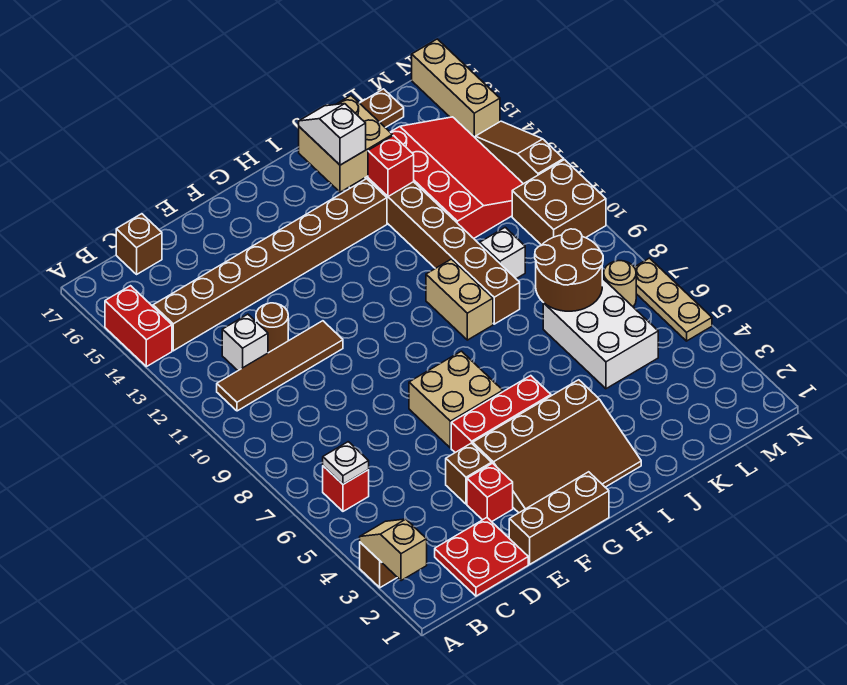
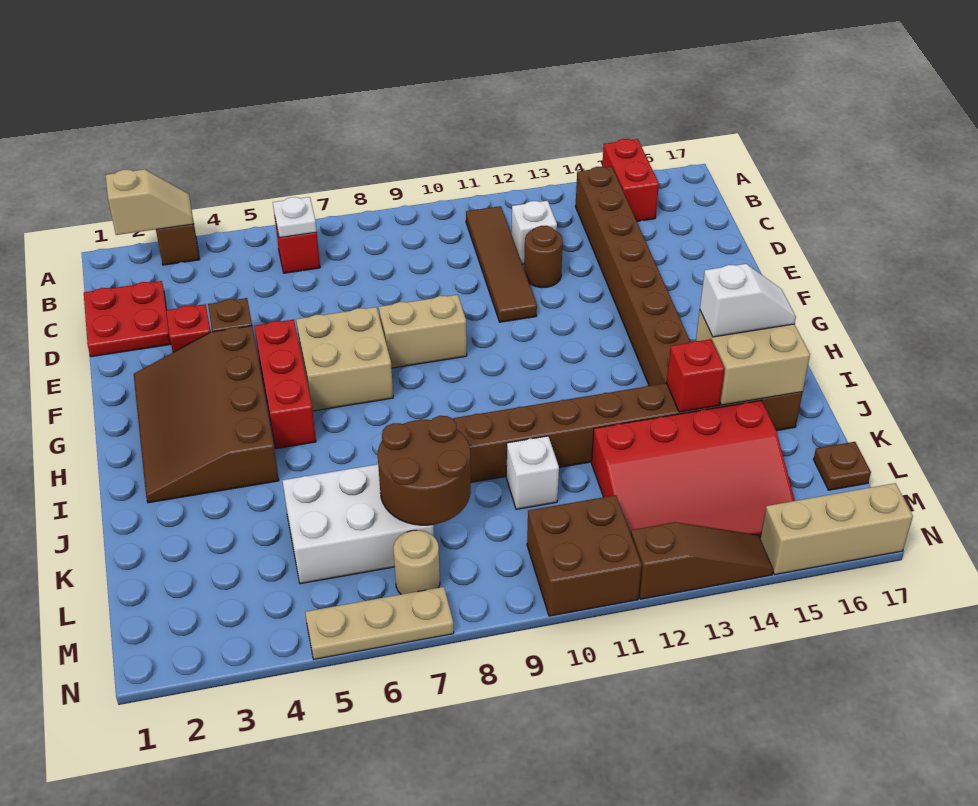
red 1x2 brick [105,286,172,367] -> red 1x2 brick turned to [602,139,659,221]
brown 1x1 brick [116,214,162,274] -> none
brown 1x3 brick [509,472,609,564] -> none
tan 1x2 brick [426,259,493,340] -> tan 1x2 brick moved to [379,295,467,368]

